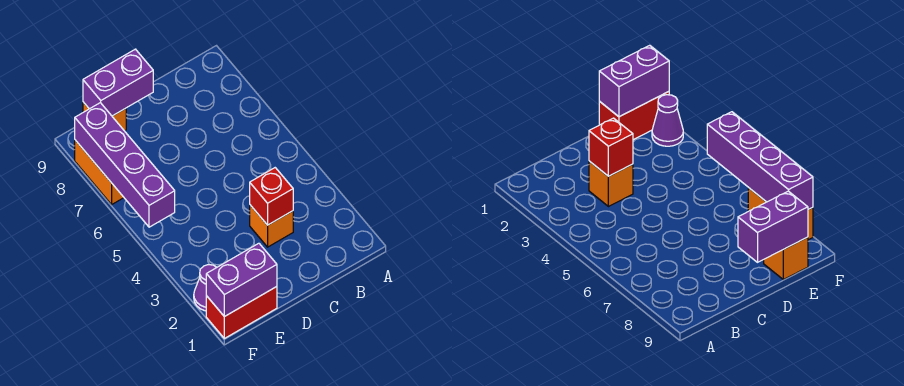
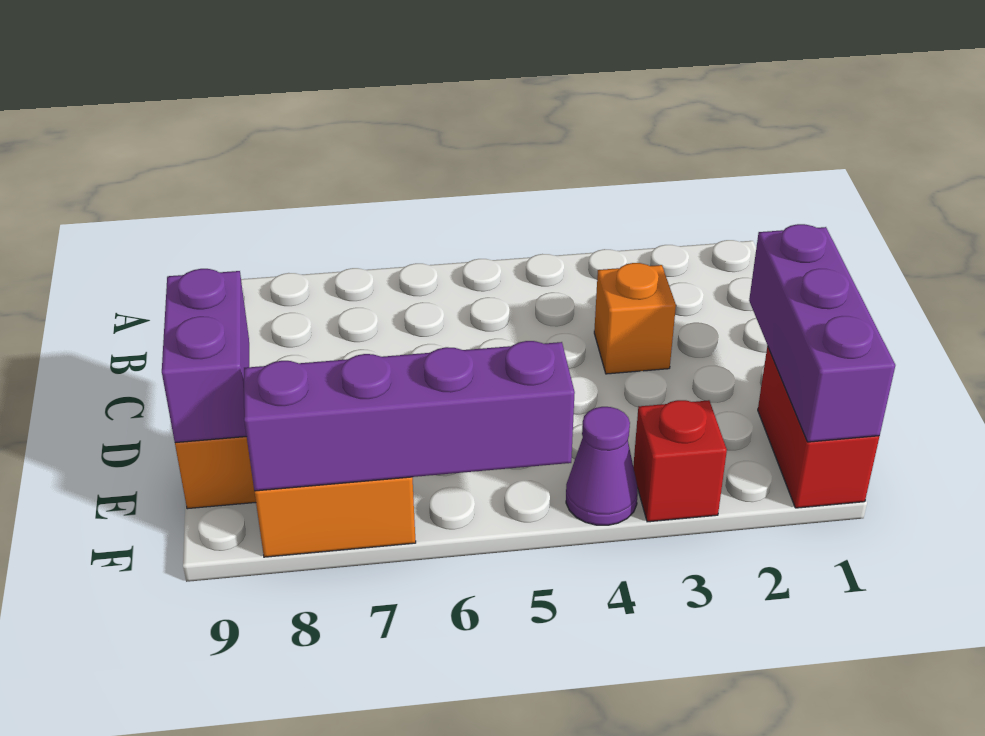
red 1x1 brick [250,168,293,225] -> red 1x1 brick moved to [633,400,727,522]
purple 1x2 brick [206,243,277,317] -> purple 1x3 brick [749,224,895,442]
purple 1x1 cone [194,265,217,311] -> purple 1x1 cone moved to [566,407,638,525]

